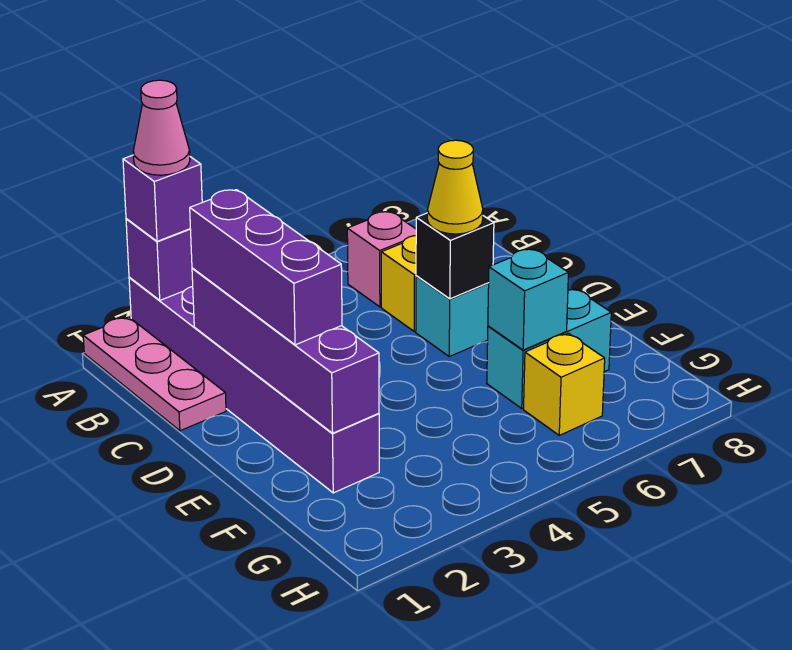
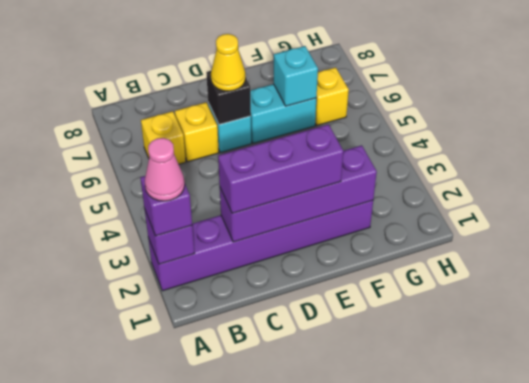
pink 1x3 plate [83,317,226,431] -> none
pink 1x1 brick [347,211,416,307] -> yellow 1x1 brick [141,111,186,164]
cyan 1x2 brick [487,289,611,408] -> cyan 1x2 brick turned to [251,84,316,143]

